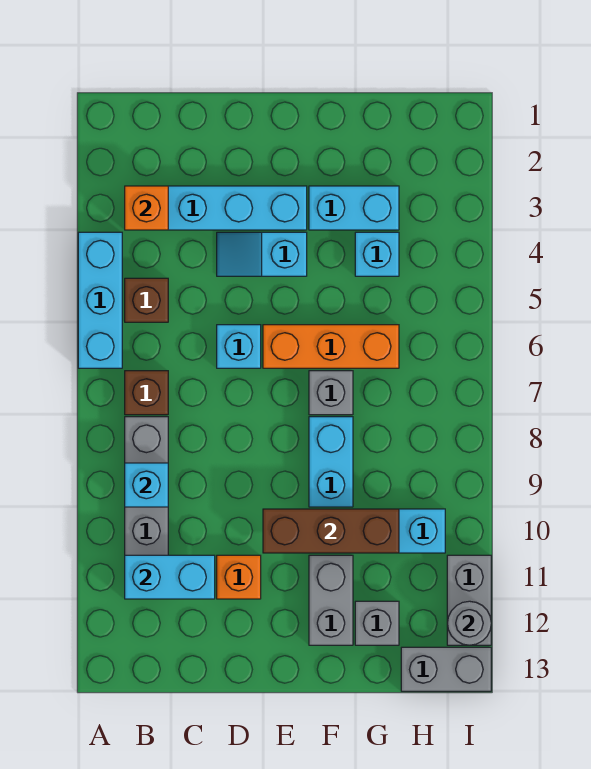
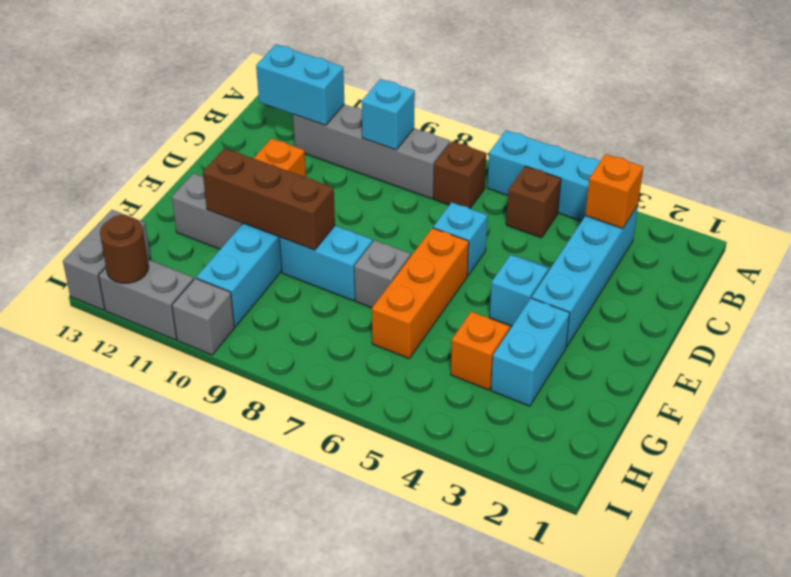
cyan 1x2 brick [125,555,215,599] -> cyan 1x2 brick turned to [256,45,344,125]
brown 1x3 brick [263,509,399,553] -> brown 1x3 brick turned to [203,148,335,250]
cyan 1x1 brick [355,232,399,276] -> orange 1x1 brick [451,312,510,390]
grey 1x1 brick [355,601,399,645] -> grey 1x1 brick moved to [172,278,235,355]
grey 1x1 round brick [447,601,491,645] -> brown 1x1 round brick [100,215,149,283]

